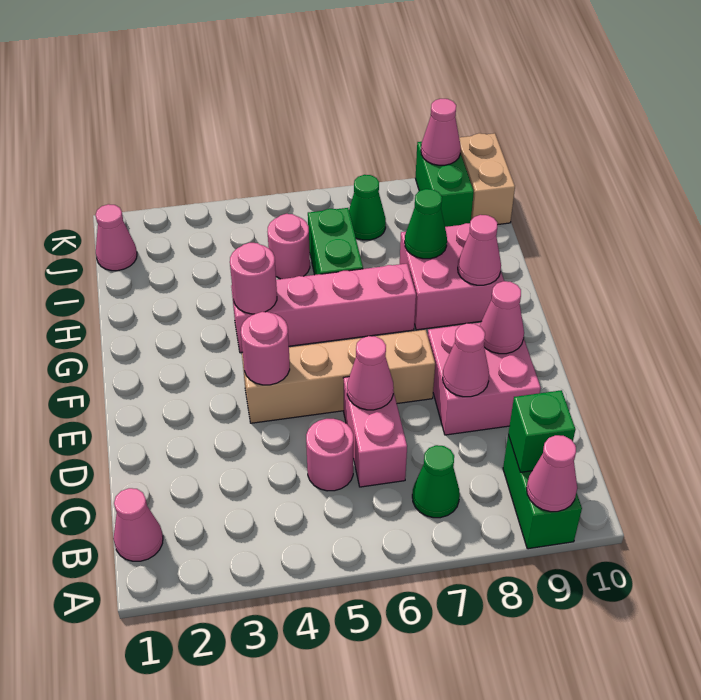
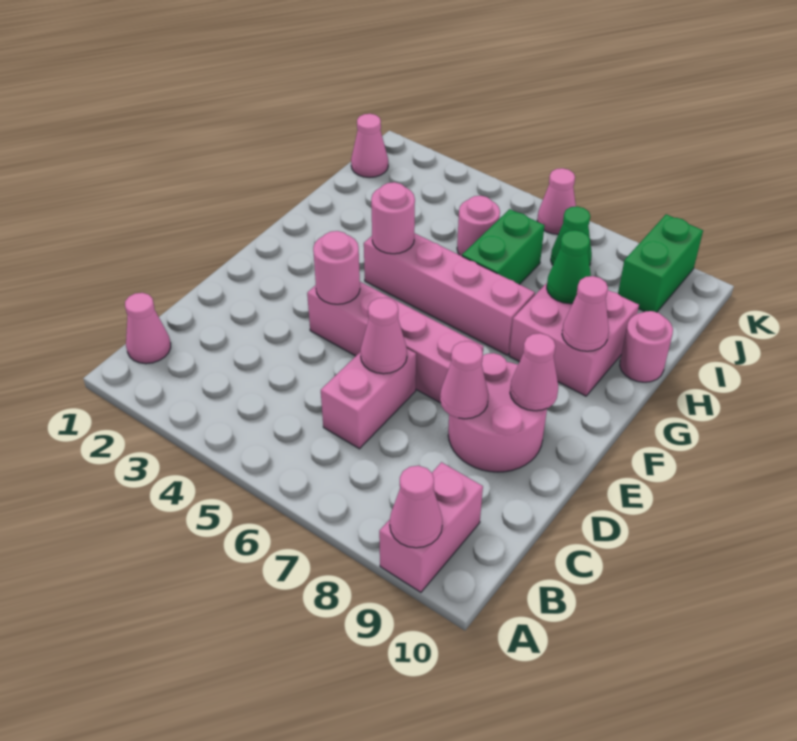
green 1x2 brick [503,435,582,549] -> pink 1x2 brick [379,462,483,592]
green 1x1 cone [412,445,460,518] -> none
green 1x1 brick [508,390,576,472] -> none
pink 1x1 round brick [306,419,353,491] -> pink 1x1 round brick moved to [620,311,673,382]
pink 2x2 brick [428,323,541,435] -> pink 2x2 round brick [448,353,547,472]
tan 1x4 brick [242,330,435,423] -> pink 1x4 brick [307,282,484,403]
tan 1x2 brick [459,133,515,225] -> none
pink 1x1 cone [421,99,461,165] -> pink 1x1 cone moved to [537,168,576,234]

